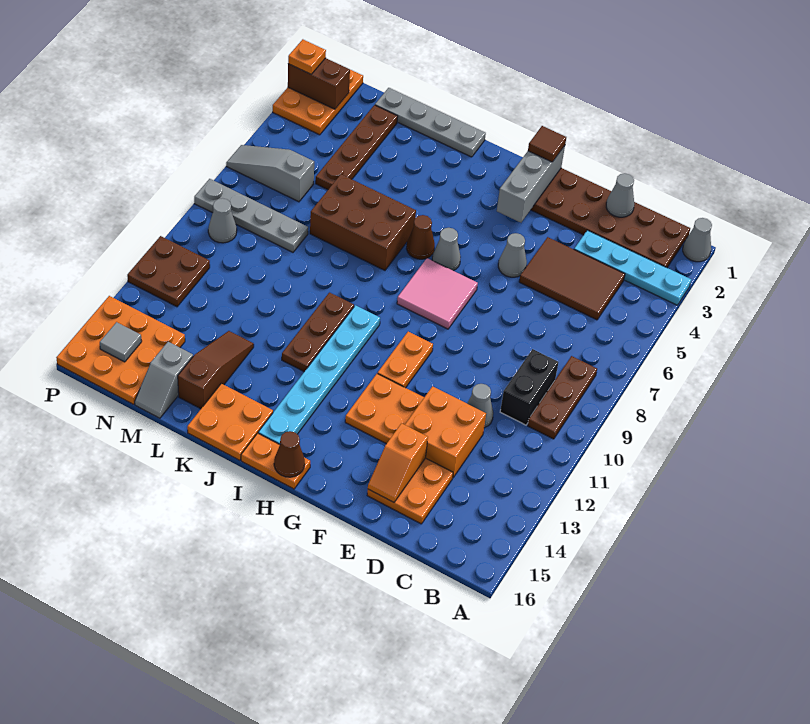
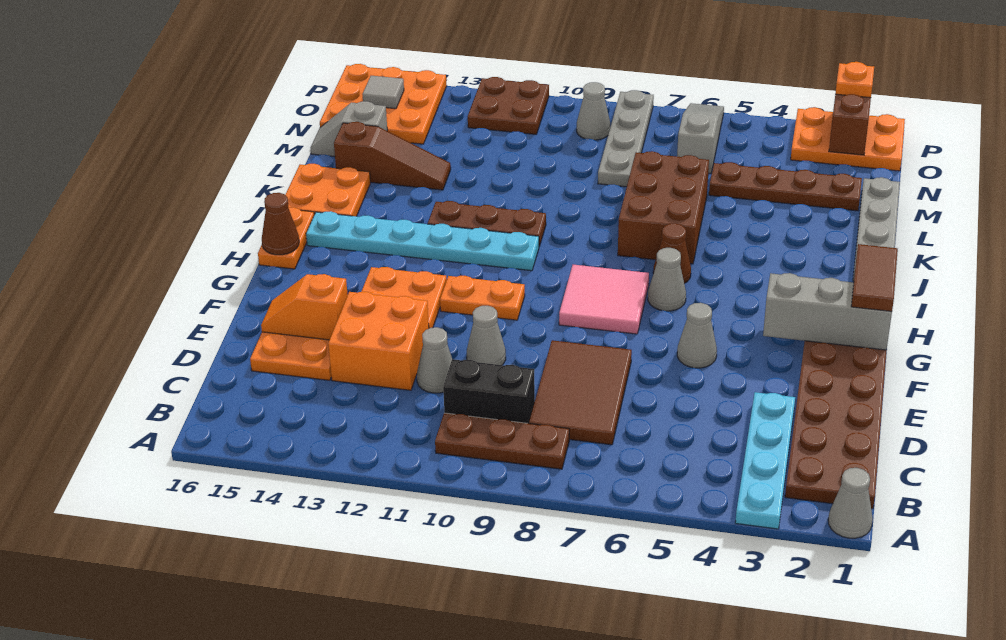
brown 2x3 tile [519,237,625,320] -> brown 2x3 tile moved to [529,340,632,445]
grey 1x1 cone [606,173,634,217] -> grey 1x1 cone moved to [467,306,506,365]
brown 1x1 tile [528,126,566,162] -> brown 1x2 tile [851,244,898,311]

